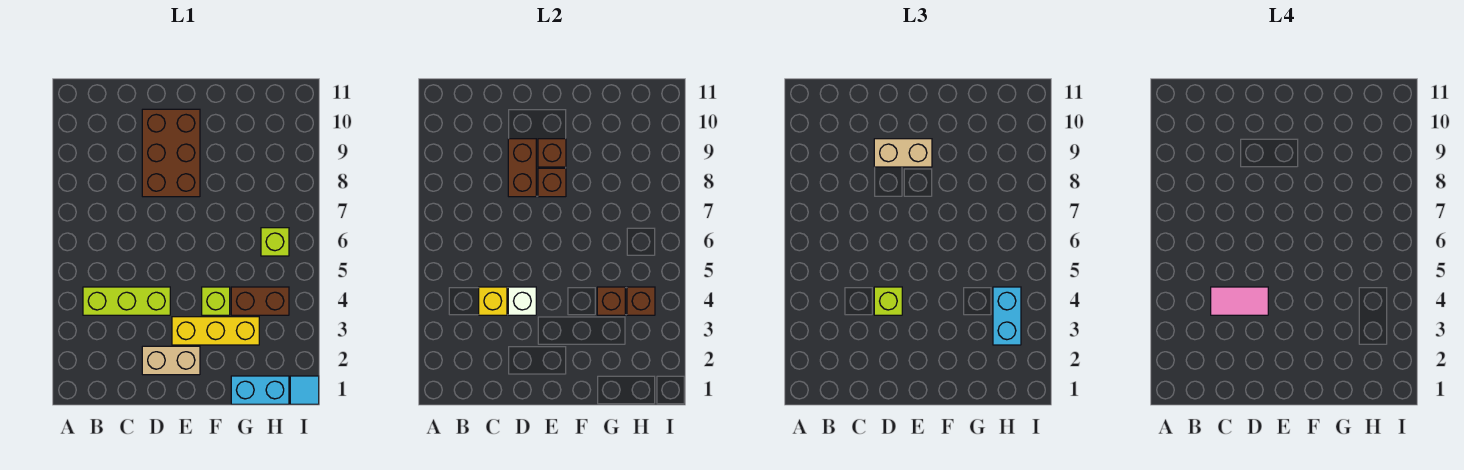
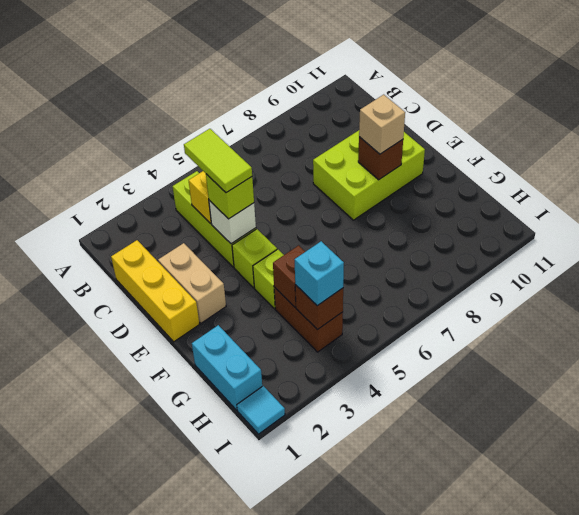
pink 1x2 tile [1211,287,1268,315] -> lime 1x2 tile [184,129,252,193]
brown 2x3 brick [142,109,200,197] -> lime 2x3 brick [313,130,425,220]
brown 1x2 brick [508,139,536,197] -> none
tan 1x2 brick [874,139,932,167] -> tan 1x1 brick [359,95,405,154]
yellow 1x3 brick [172,317,259,345] -> yellow 1x3 brick moved to [111,240,199,342]
brown 1x1 brick [538,168,566,197] -> none
cyan 1x2 brick [993,287,1021,345] -> cyan 1x1 brick [295,241,344,306]
lime 1x1 brick [261,228,289,256] -> lime 1x1 brick moved to [232,229,277,288]

